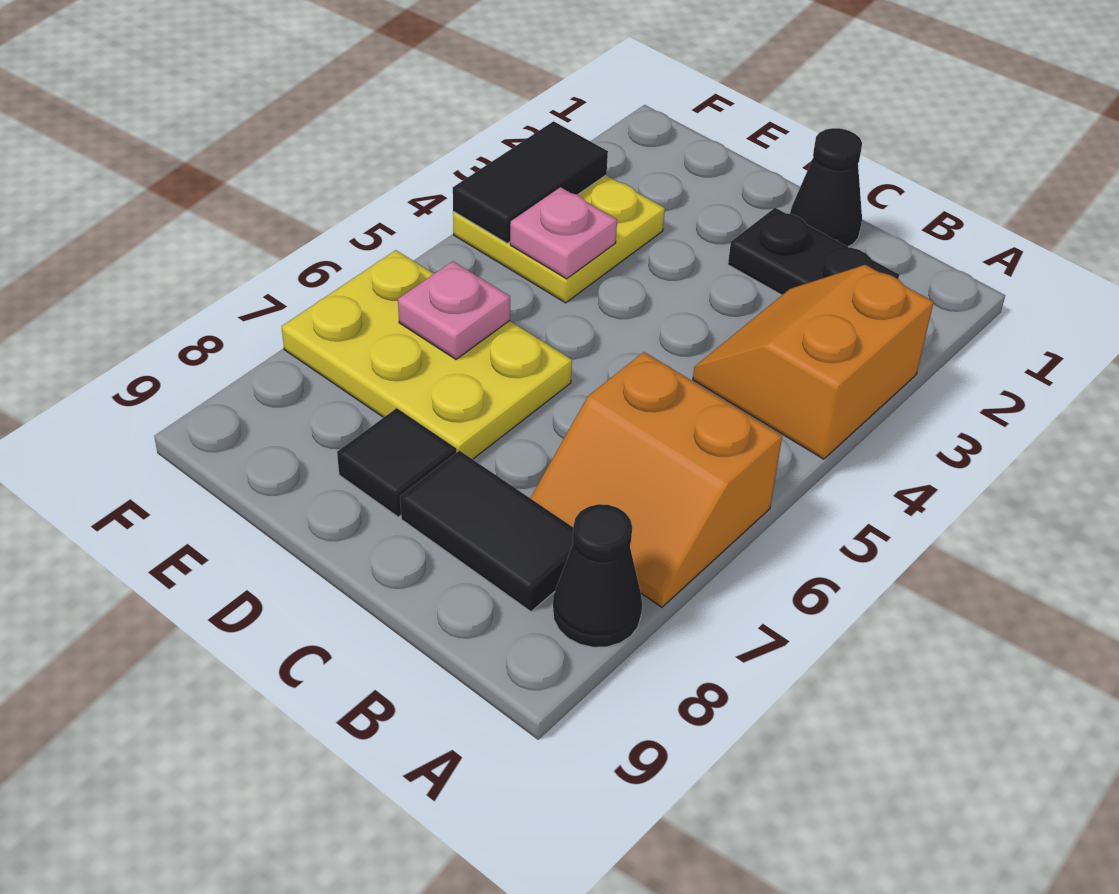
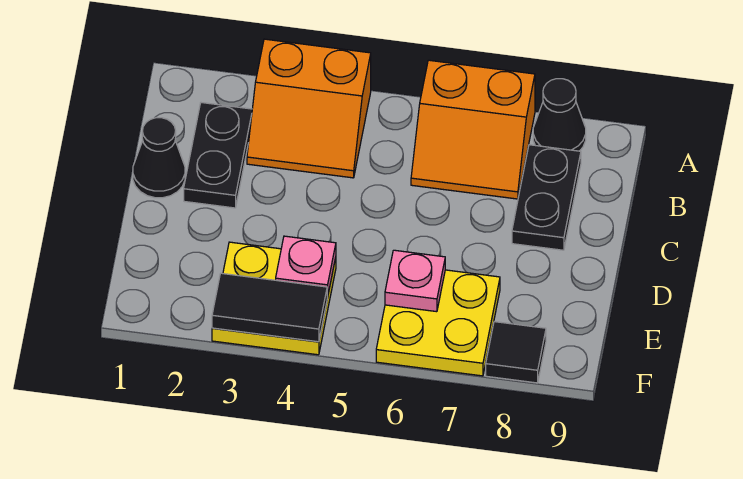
orange 2x2 slope [531,352,782,607] -> orange 2x2 slope turned to [411,60,535,199]
black 1x2 tile [400,450,573,612] -> black 1x2 plate [512,145,581,250]
yellow 2x3 plate [282,250,572,459] -> yellow 2x2 plate [376,270,500,376]
black 1x1 tile [337,408,456,517] -> black 1x1 tile moved to [486,322,546,383]

